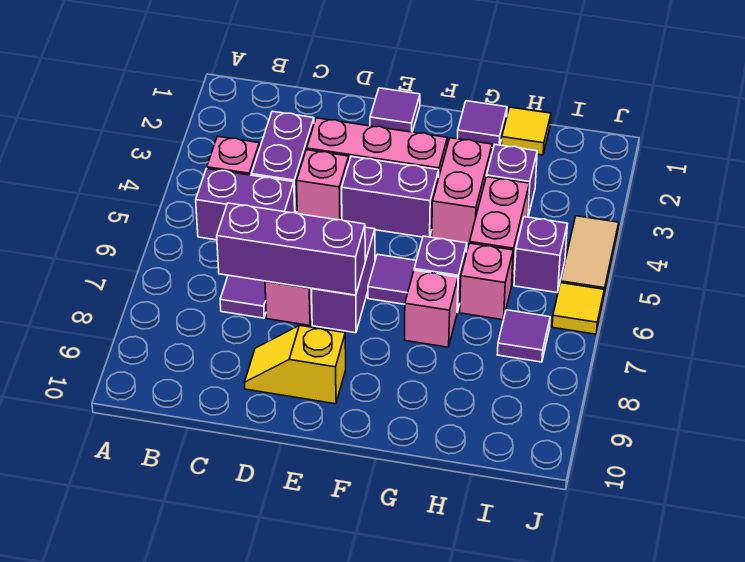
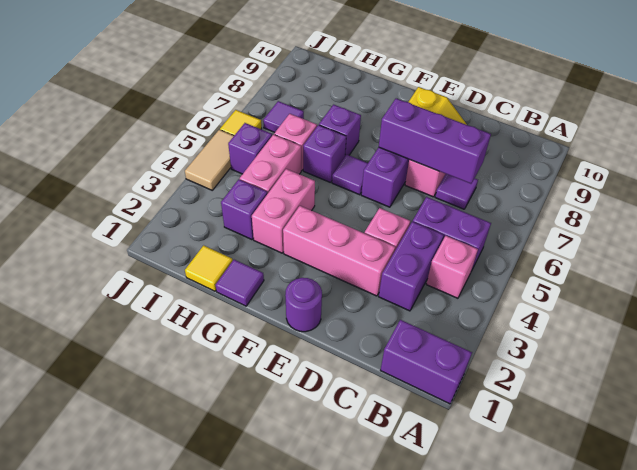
purple 1x1 tile [370,88,420,132] -> purple 1x1 round brick [285,278,322,332]
purple 1x2 brick [342,156,439,237] -> purple 1x2 brick moved to [381,320,472,404]
pink 1x1 brick [404,270,458,347] -> purple 1x1 brick [319,105,361,156]

